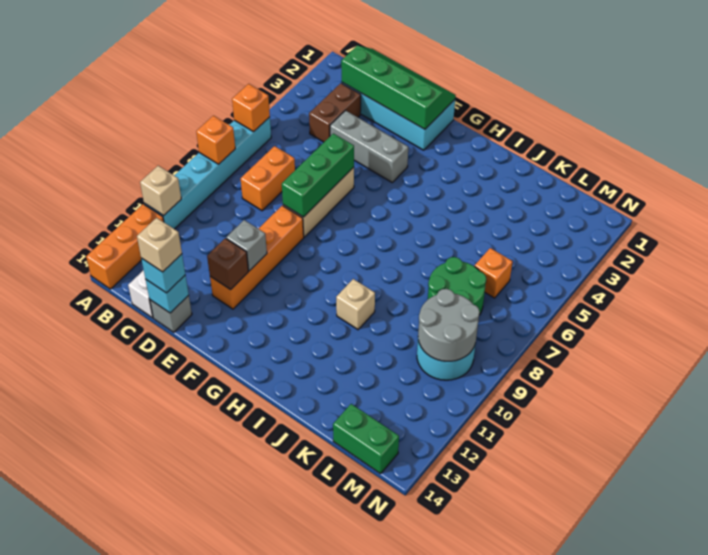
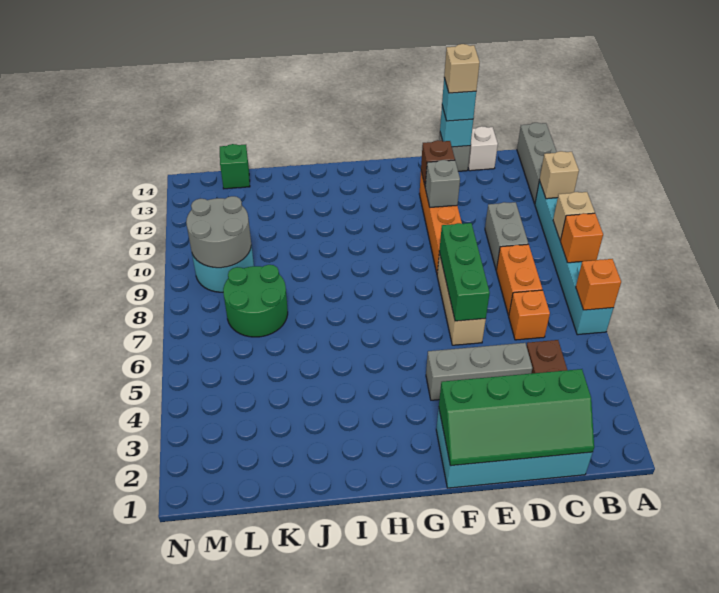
orange 1x3 brick [86,204,164,289] -> grey 1x3 brick [517,123,557,204]
none -> grey 1x2 brick [485,202,528,270]
tan 1x1 brick [336,279,375,329] -> tan 1x1 brick moved to [553,192,595,241]
orange 1x1 brick [475,248,513,298] -> orange 1x1 brick moved to [509,290,550,340]
green 1x2 brick [333,404,399,474] -> green 1x1 brick [220,144,250,189]

